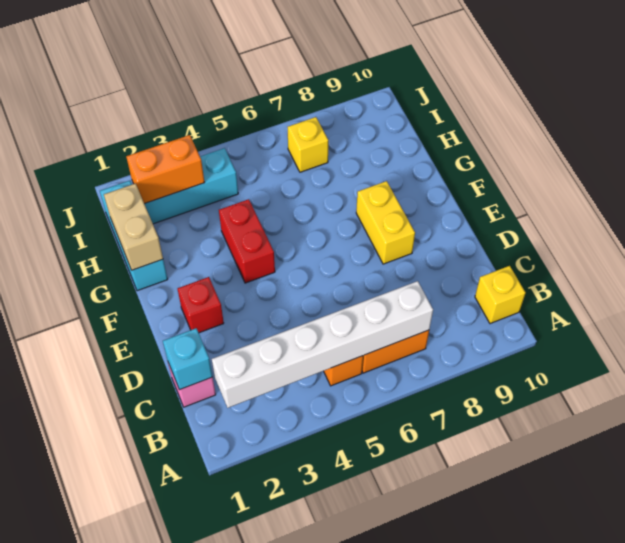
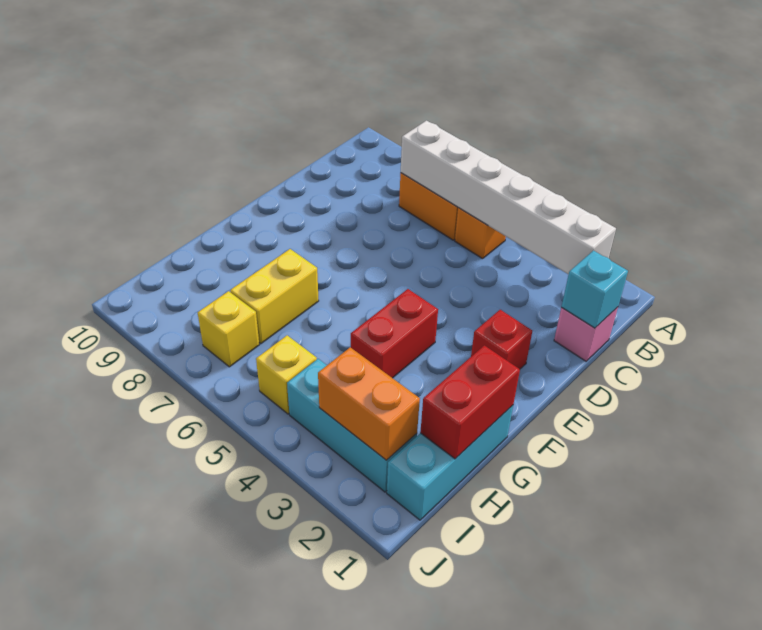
yellow 1x1 brick [475,266,526,324] -> yellow 1x1 brick moved to [256,335,317,414]
yellow 1x2 brick [356,181,415,264] -> yellow 1x2 brick moved to [230,249,319,344]
tan 1x2 brick [104,184,163,270] -> red 1x2 brick [420,345,520,459]

